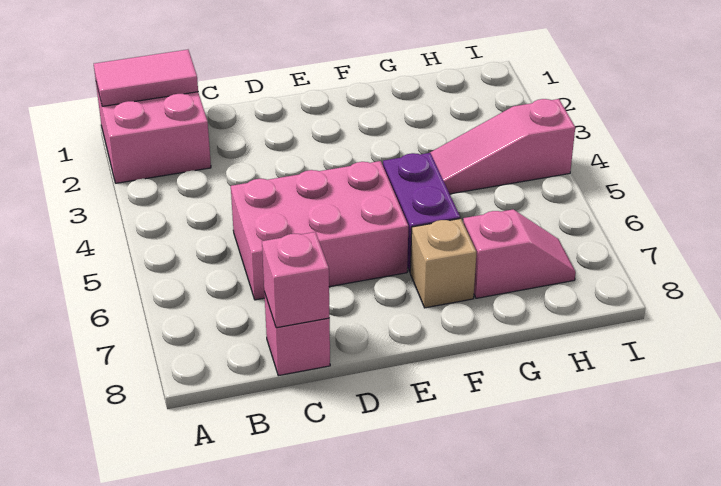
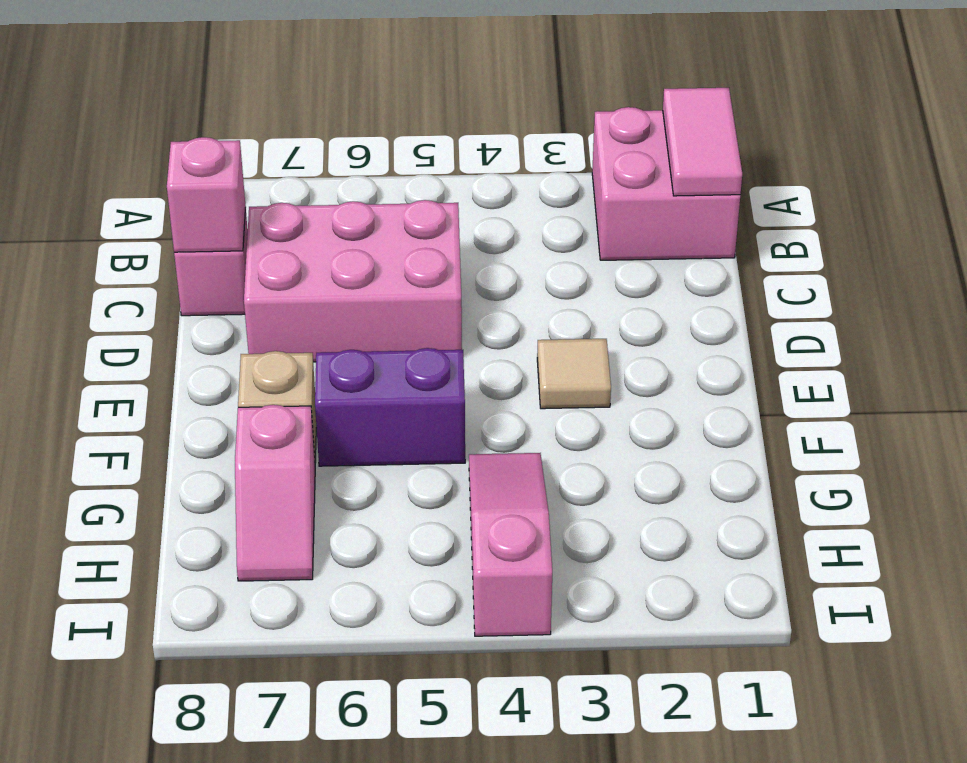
pink 2x3 brick [231,161,408,300] -> pink 2x3 brick turned to [244,200,462,362]
none -> tan 1x1 tile [537,339,611,409]

